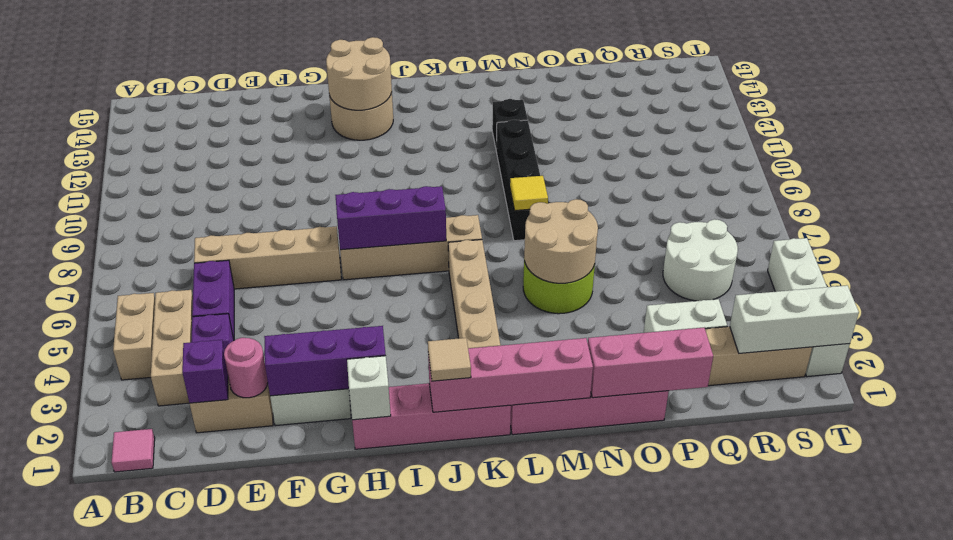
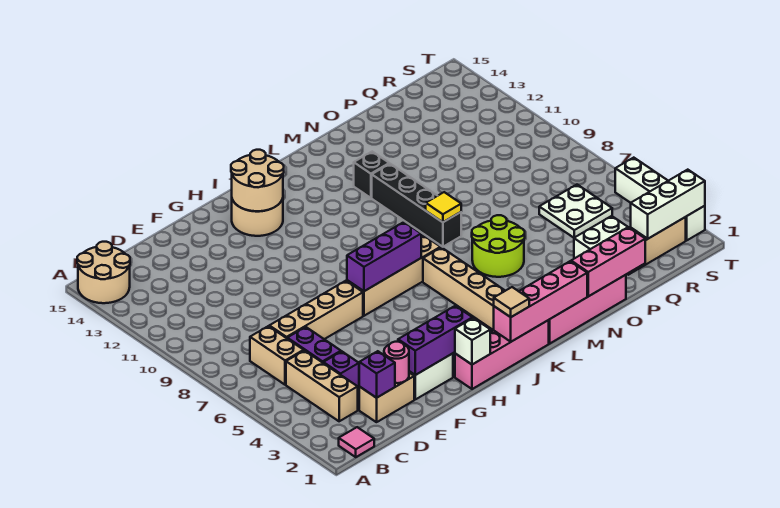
tan 1x2 brick [113,293,155,380] -> tan 1x2 brick moved to [250,326,304,385]
tan 2x2 round brick [524,199,598,283] -> tan 2x2 round brick moved to [77,242,130,303]
white 2x2 round brick [663,219,738,301] -> white 2x2 plate [539,185,612,238]

